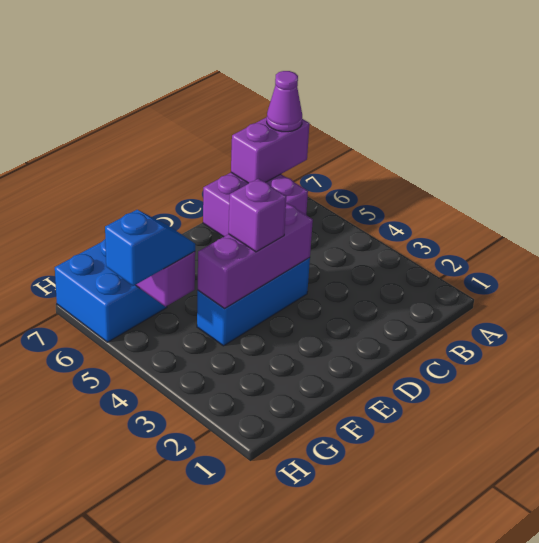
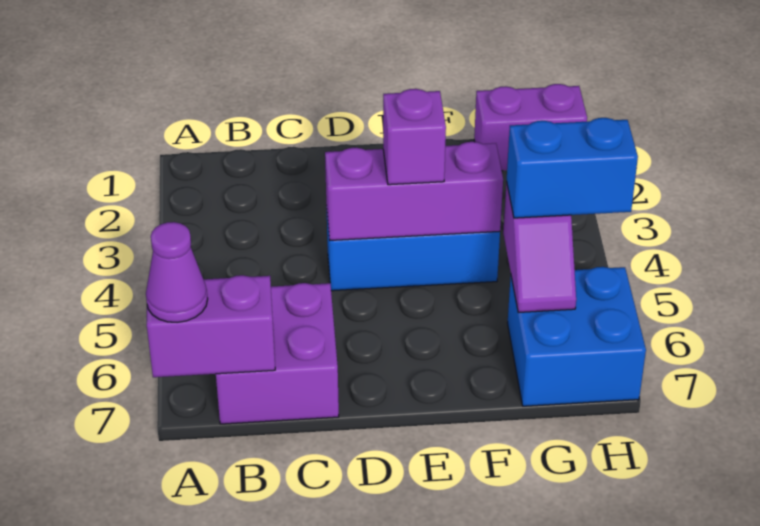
none -> purple 1x2 brick [474,84,587,171]
blue 1x2 slope [105,210,195,286] -> blue 1x2 brick [507,118,638,218]

